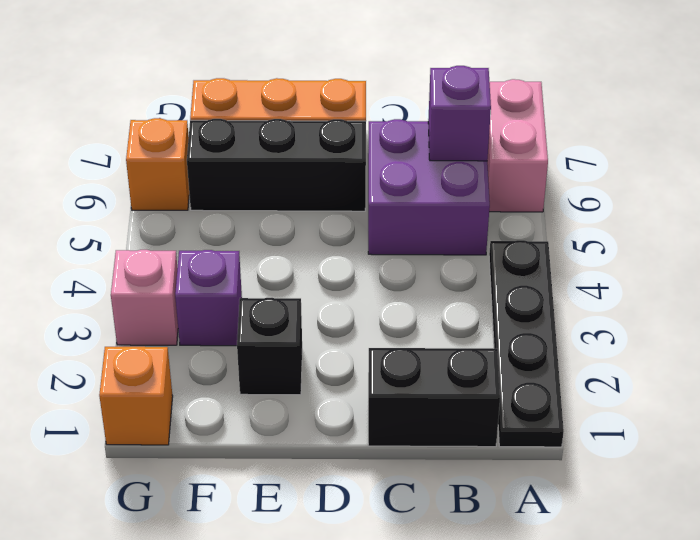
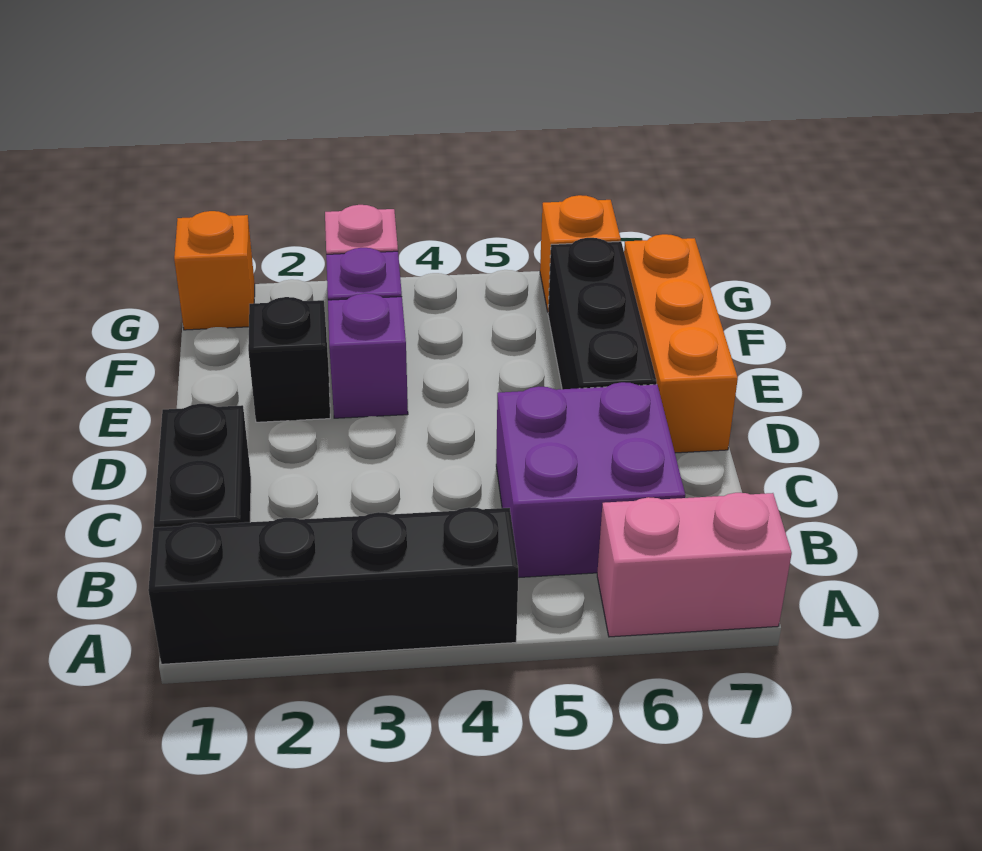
black 1x4 plate [489,240,564,447] -> black 1x4 brick [148,507,518,664]
purple 1x1 brick [428,66,491,161] -> purple 1x1 brick moved to [328,293,408,418]

